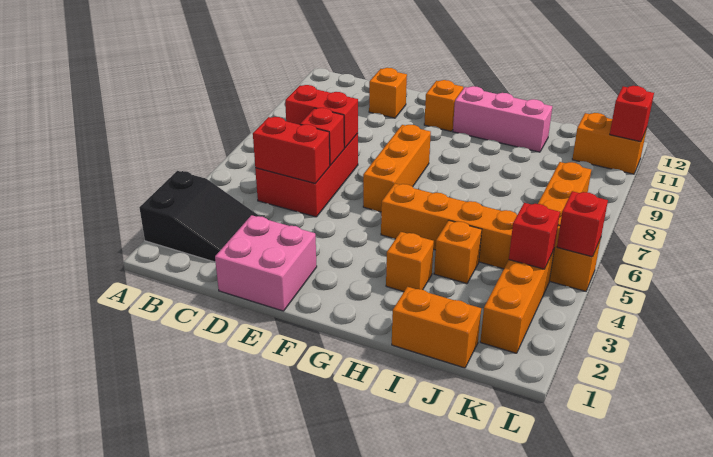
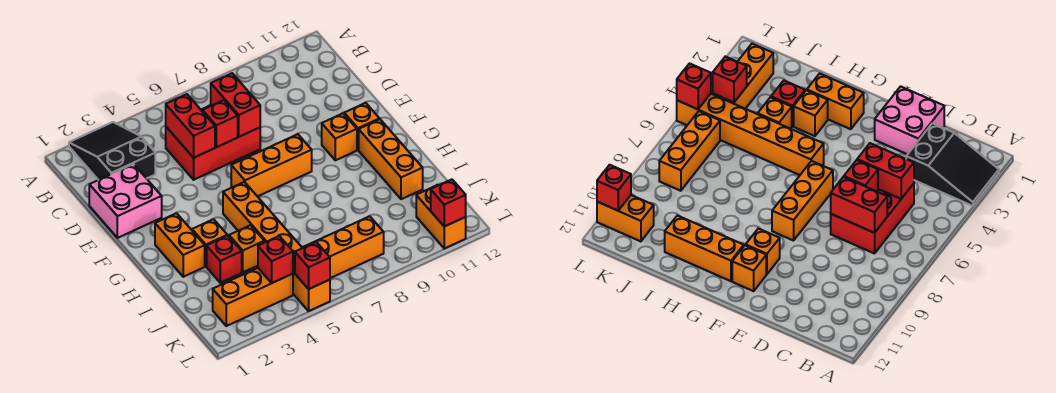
black 2x3 slope [139,171,259,262] -> black 2x3 slope turned to [69,122,155,180]
orange 1x1 brick [369,68,407,118] -> orange 1x1 brick moved to [322,113,357,160]
pink 1x3 brick [453,86,552,152] -> orange 1x3 brick [359,119,423,199]
orange 1x2 brick [392,287,481,368] -> orange 1x2 brick moved to [155,213,205,277]
none -> red 1x1 brick [207,236,242,283]

